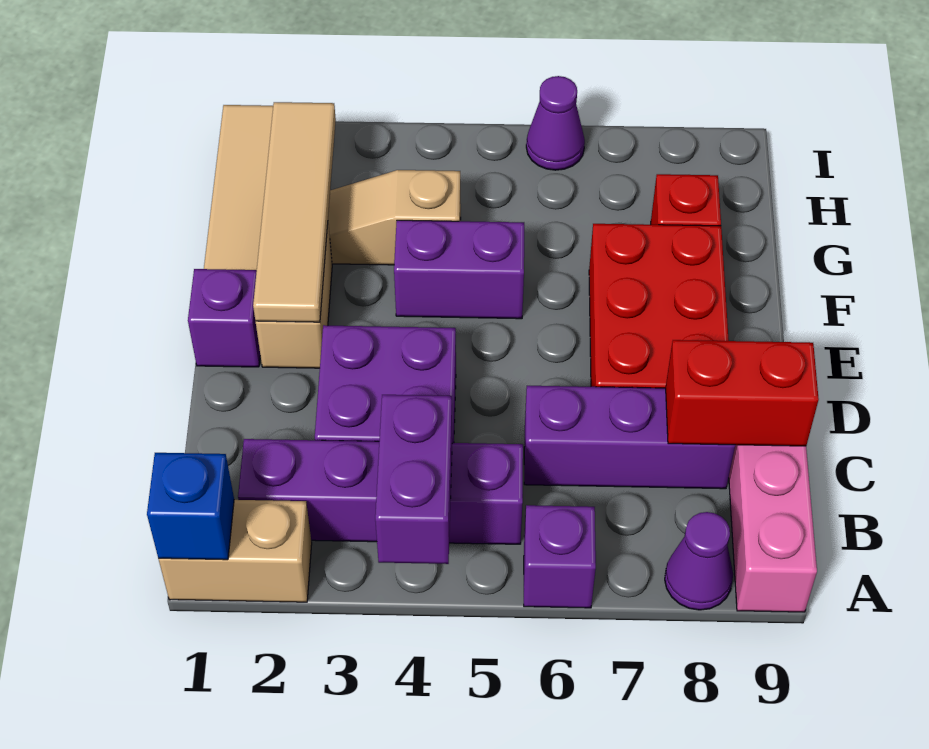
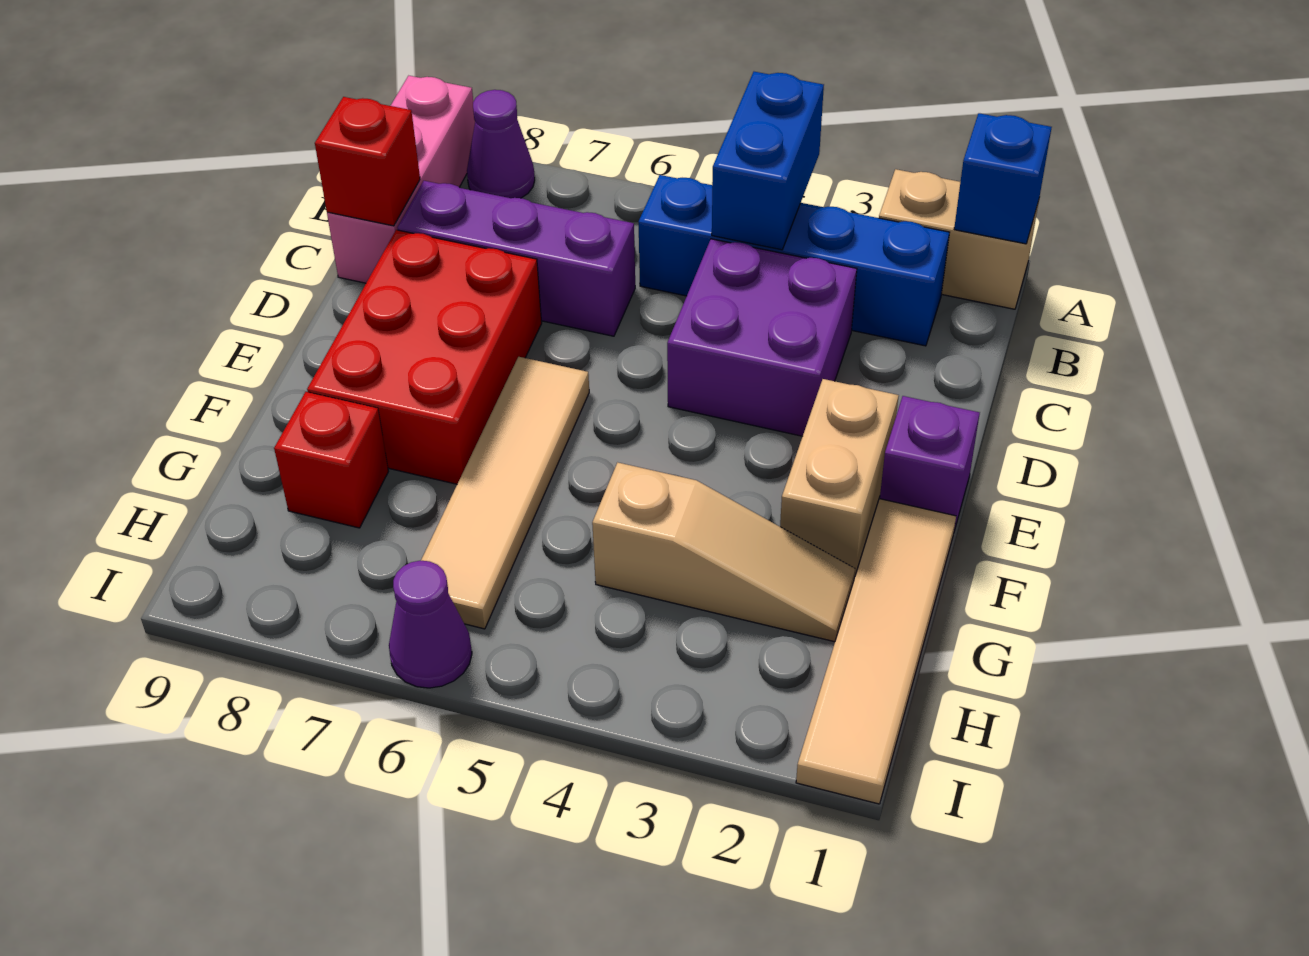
purple 1x2 brick [375,395,452,564] -> blue 1x2 brick [712,72,824,250]
purple 1x1 brick [524,505,596,608] -> none
purple 1x4 brick [238,439,523,544] -> blue 1x4 brick [639,175,950,346]
red 1x2 brick [666,340,819,446] -> red 1x1 brick [315,97,420,226]
tan 1x4 tile [253,102,336,322] -> tan 1x4 tile moved to [421,357,589,629]
purple 1x2 brick [394,220,524,319] -> none

